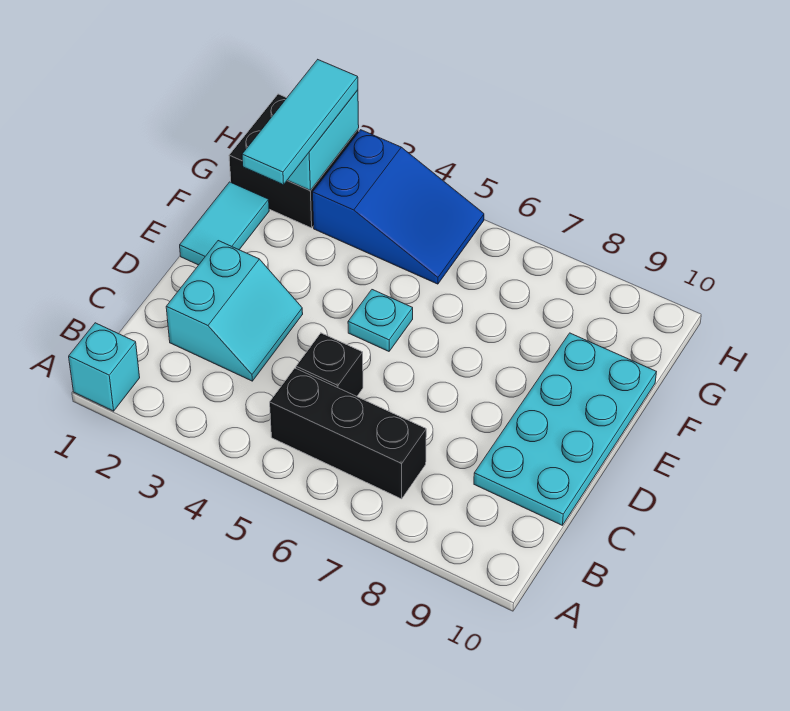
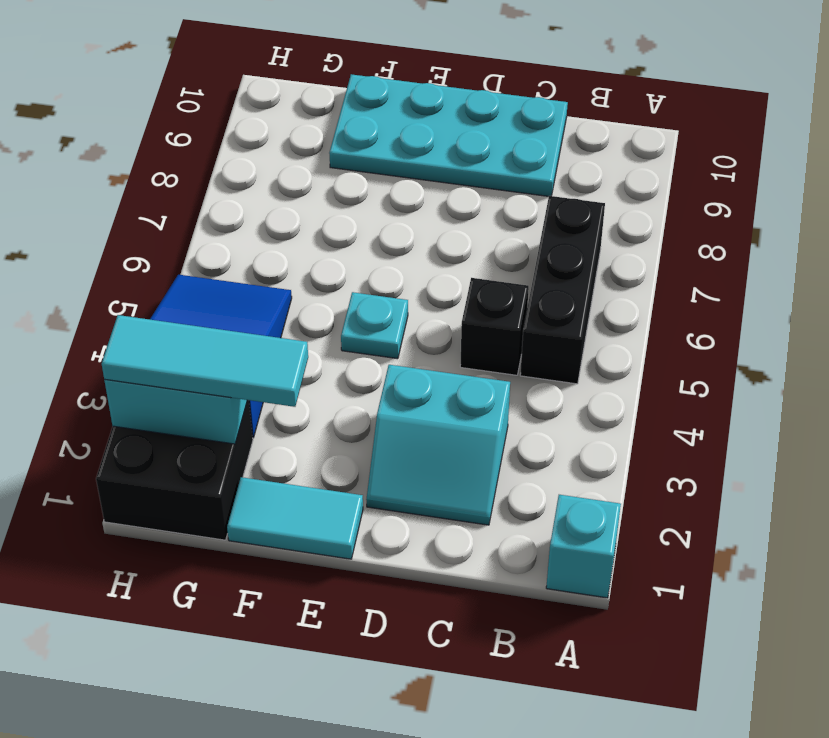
cyan 2x2 slope [166,241,303,381] -> cyan 2x2 slope turned to [366,365,510,525]

